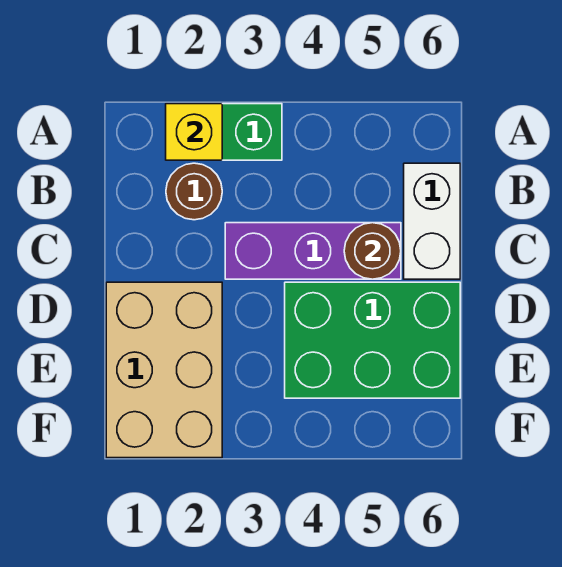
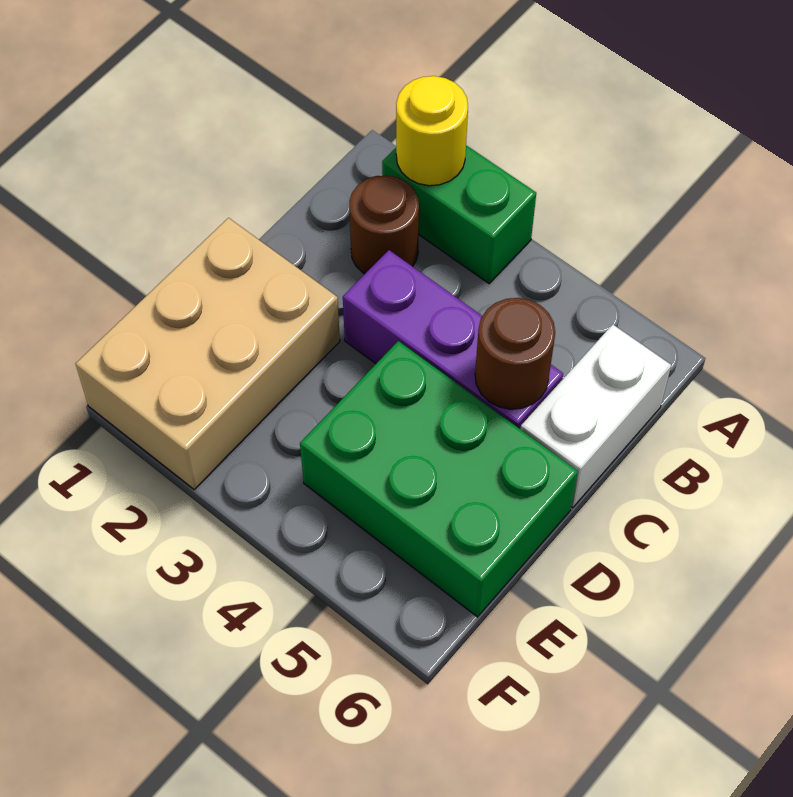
yellow 1x1 brick [166,104,222,160] -> yellow 1x1 round brick [396,76,468,186]

